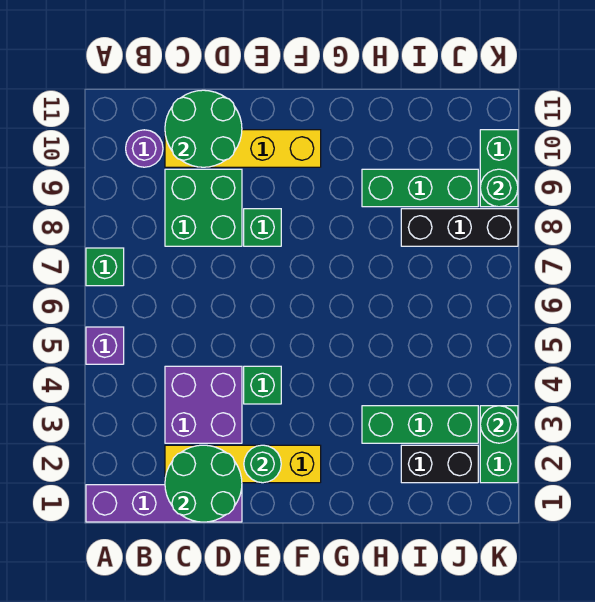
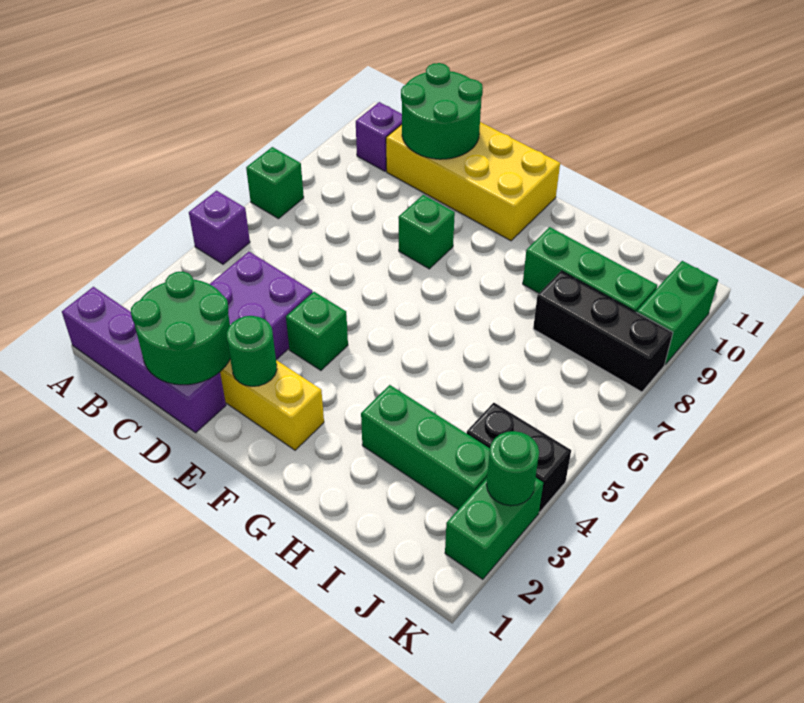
purple 1x1 round brick [126,130,163,167] -> purple 1x1 brick [356,102,402,171]
green 2x2 brick [165,169,242,246] -> none
yellow 1x4 brick [165,130,321,167] -> yellow 2x4 brick [386,122,560,241]
black 1x2 brick [401,445,478,483] -> black 1x2 brick moved to [467,403,571,512]
green 1x1 round brick [480,169,518,207] -> none

